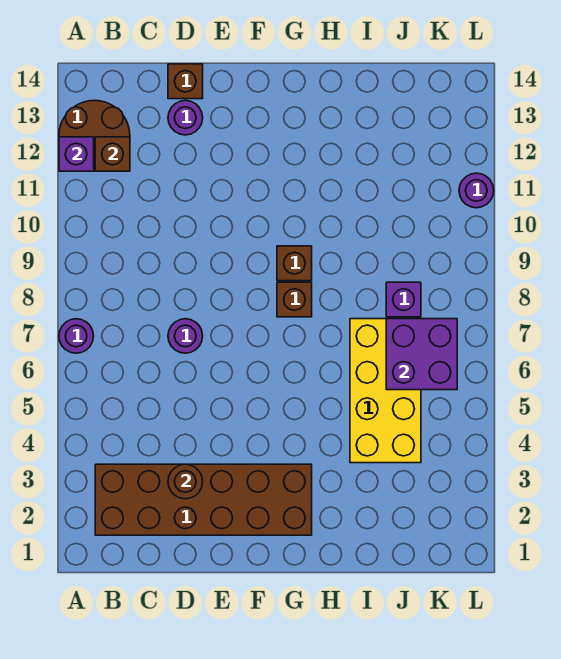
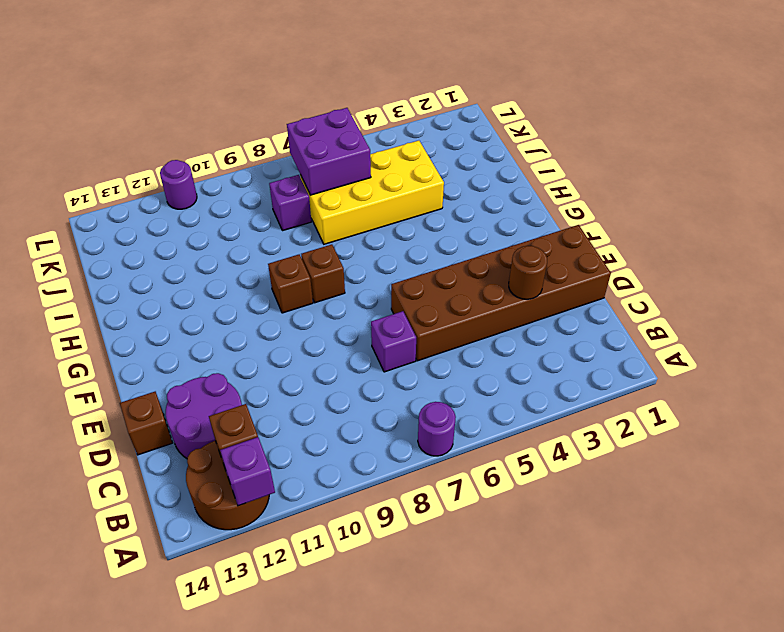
brown 2x6 brick [95,464,312,535] -> brown 2x6 brick turned to [391,225,611,361]
purple 1x1 round brick [168,319,203,353] -> purple 1x1 brick [371,311,416,372]
purple 1x1 round brick [168,100,203,135] -> purple 2x2 round brick [166,373,242,458]

